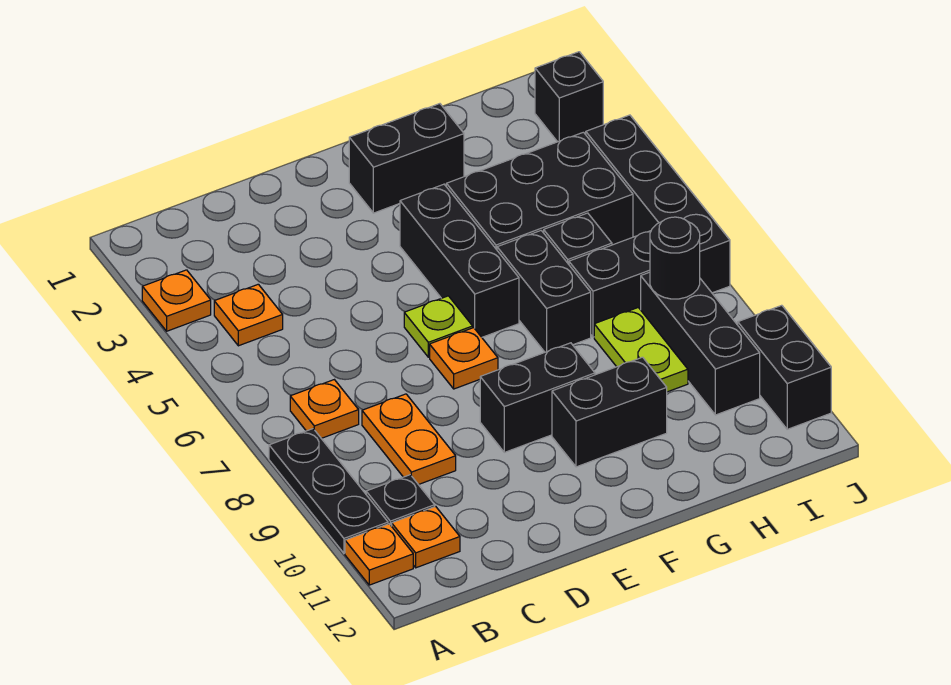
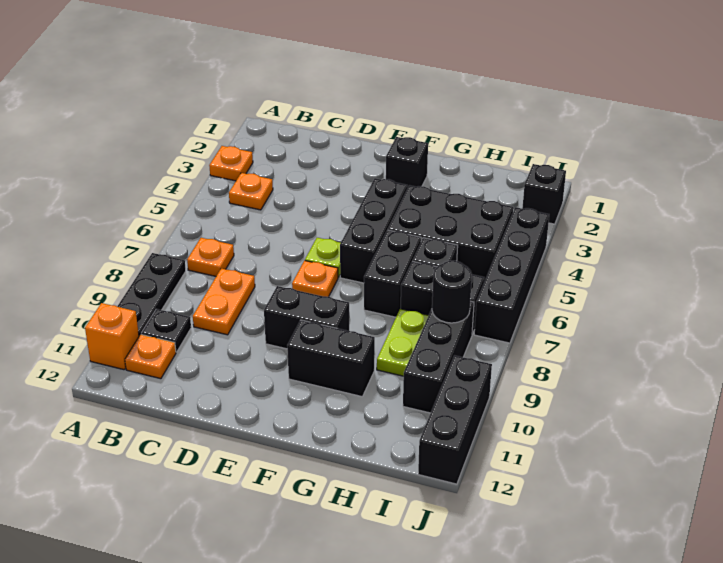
orange 1x1 plate [345,524,413,585] -> orange 1x1 brick [85,303,139,370]
black 1x2 brick [349,104,464,213] -> black 1x1 brick [386,137,428,188]
black 1x2 brick [738,305,831,429] -> black 1x3 brick [418,356,492,484]

